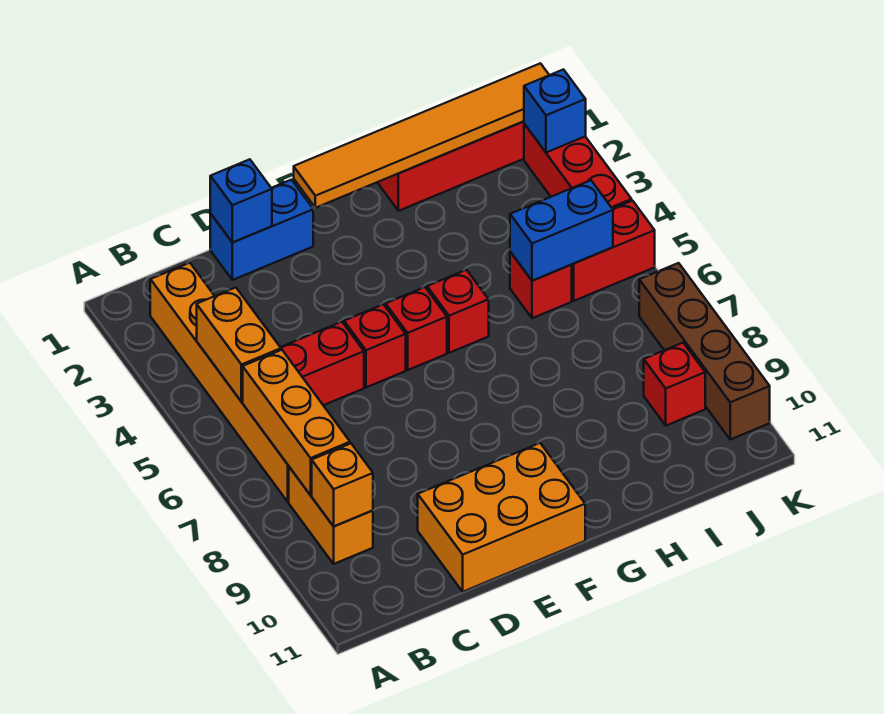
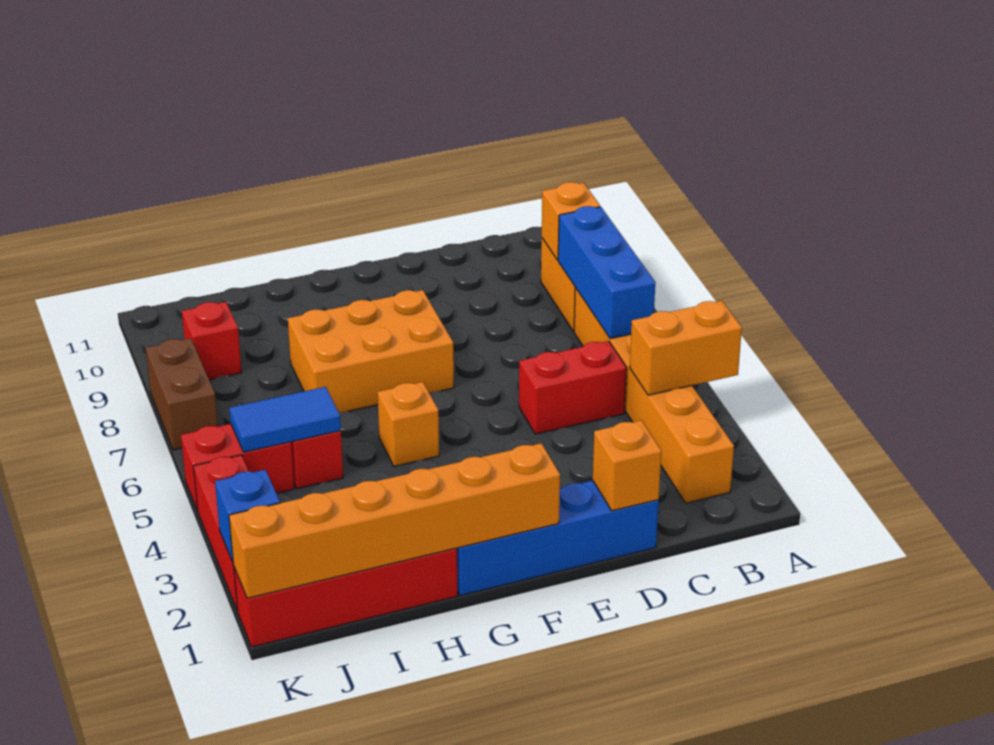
orange 1x2 brick [197,288,281,402] -> orange 1x2 brick turned to [630,301,742,395]
orange 1x3 brick [243,350,350,495] -> blue 1x3 brick [558,206,655,339]
blue 1x2 brick [210,180,313,280] -> blue 1x4 brick [457,481,659,596]
blue 1x1 brick [210,159,272,243] -> orange 1x1 brick [593,420,661,511]
orange 2x3 brick [418,443,585,592] -> orange 2x3 brick moved to [288,290,454,413]
red 1x1 brick [344,304,406,387] -> none
orange 1x6 tile [294,63,549,208] -> orange 1x6 brick [229,443,560,598]
red 1x1 brick [386,287,447,370] -> none
red 1x1 brick [427,270,489,353] -> orange 1x1 brick [378,382,439,466]
blue 1x2 brick [510,180,613,281] -> blue 1x2 tile [229,387,341,452]
brown 1x4 brick [639,263,770,439] -> brown 1x2 brick [146,338,218,450]

